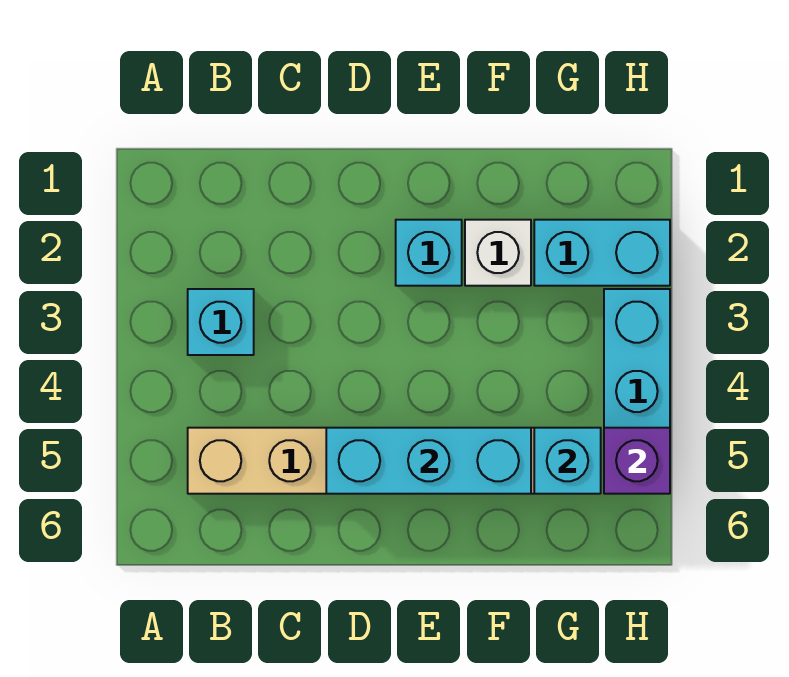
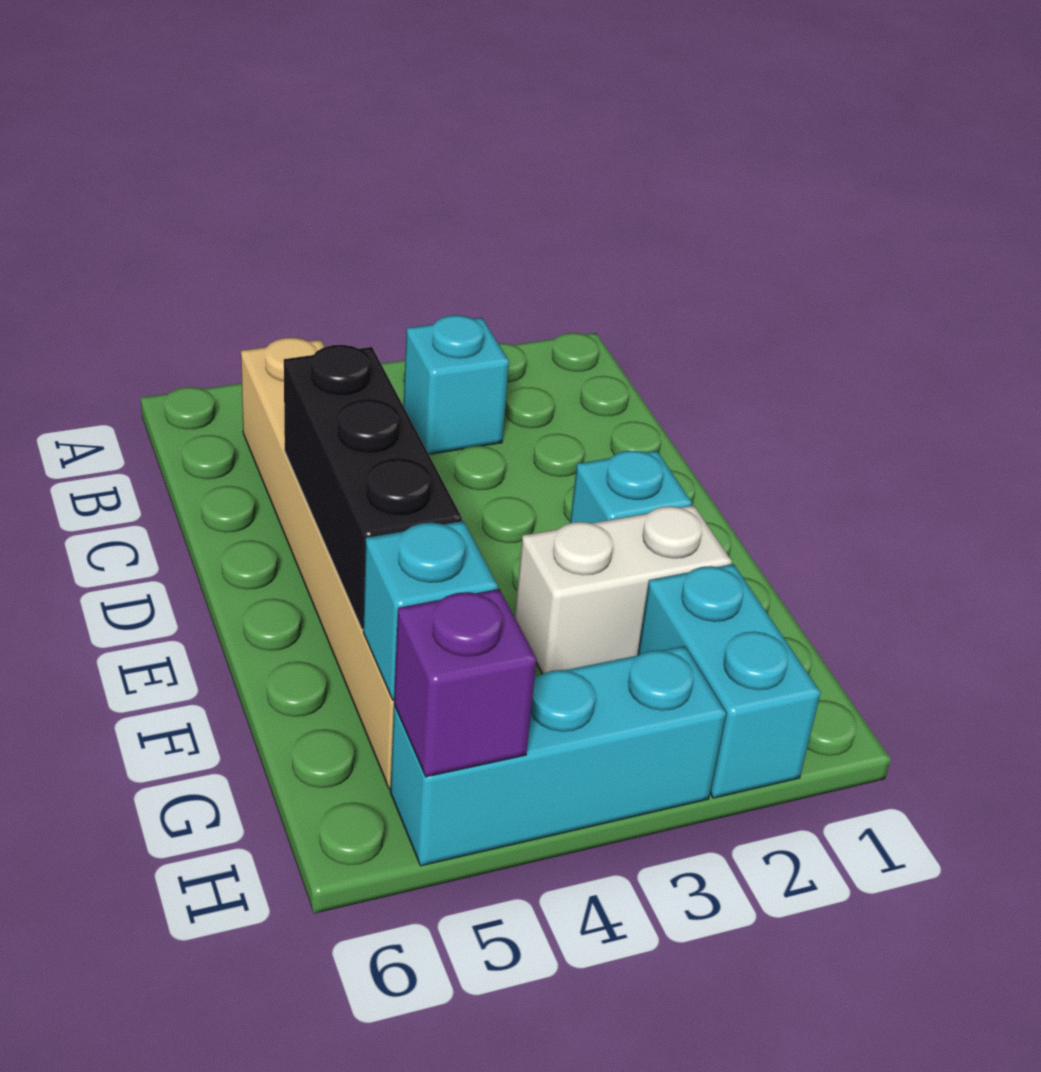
cyan 1x3 brick [326,428,531,494] -> black 1x3 brick [284,345,462,630]
white 1x1 brick [465,220,531,286] -> white 1x2 brick [515,505,732,674]

